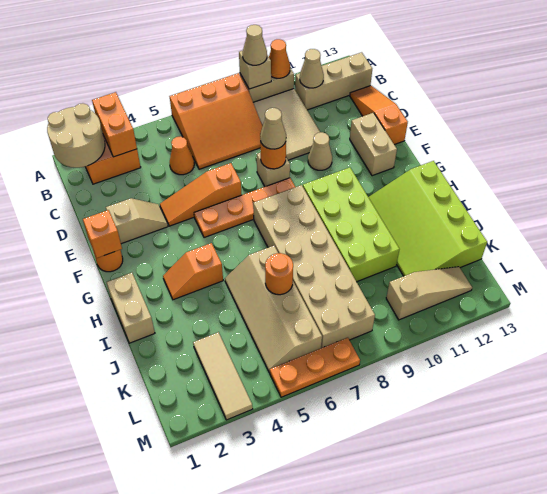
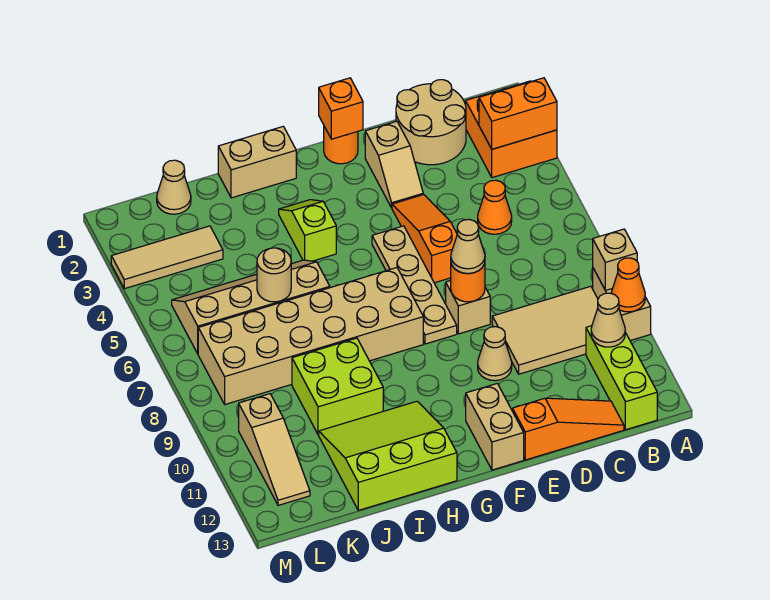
tan 2x2 round brick [47,103,105,168] -> tan 2x2 round brick moved to [396,80,466,165]
orange 3x3 slope [169,73,263,169] -> none
tan 1x1 cone [243,25,267,65] -> tan 1x1 cone moved to [157,160,191,214]
tan 1x3 brick [295,52,372,110] -> lime 1x3 brick [586,326,657,430]
tan 1x2 brick [350,113,397,176] -> tan 1x2 brick turned to [466,384,524,470]
orange 1x4 plate [194,178,295,238] -> tan 1x4 plate [372,226,457,344]
lime 2x4 brick [303,167,399,282] -> lime 2x2 brick [292,338,383,435]
orange 1x2 slope [163,243,223,300] -> lime 1x2 slope [279,200,336,261]
lime 3x4 slope [368,161,487,276] -> lime 3x3 slope [319,401,457,510]
orange 1x1 round brick [265,253,293,295] -> tan 1x1 round brick [257,248,291,302]
orange 1x3 plate [270,338,360,397] -> none

